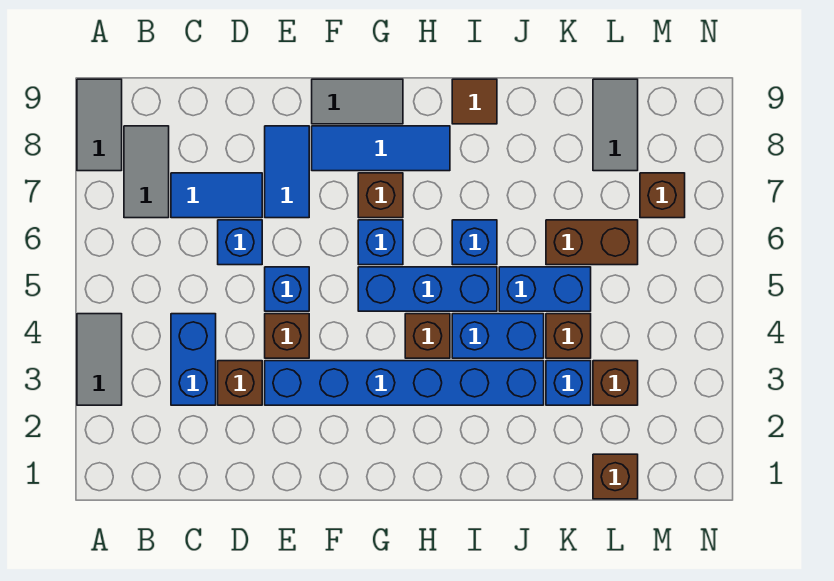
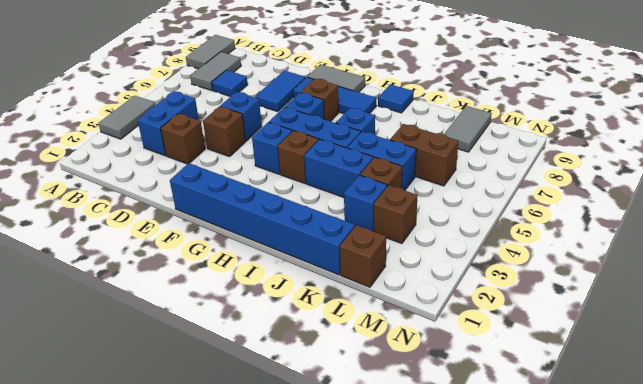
blue 1x2 tile [171,173,262,218] -> blue 1x1 tile [211,70,248,97]
blue 1x1 brick [218,220,262,265] -> blue 1x1 brick moved to [252,122,292,174]
blue 1x6 brick [265,361,544,405] -> blue 1x6 brick moved to [170,163,355,275]
brown 1x1 tile [452,79,497,124] -> blue 1x1 tile [378,84,414,113]
brown 1x1 brick [640,173,685,218] -> none

